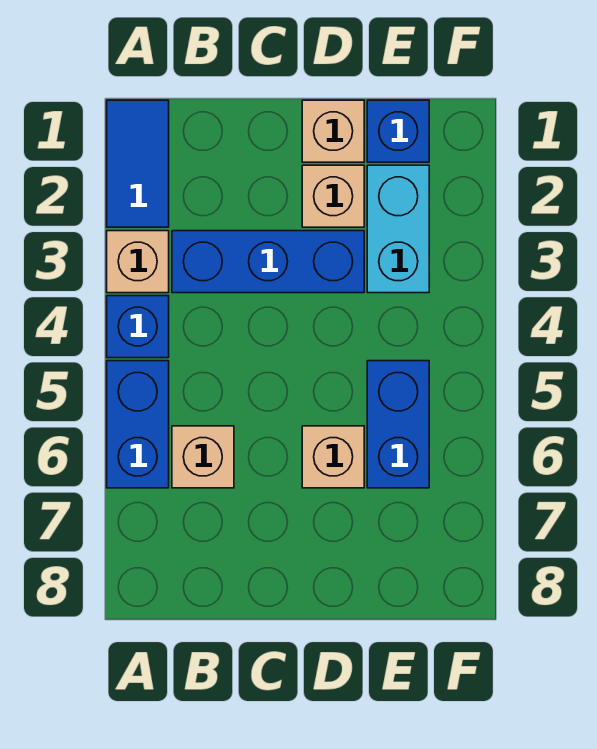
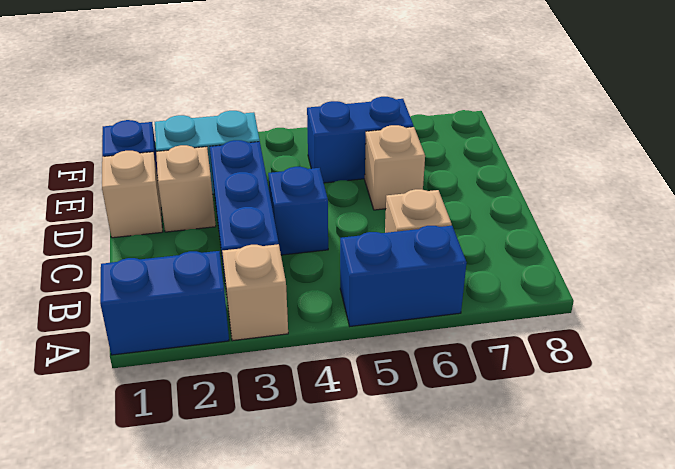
blue 1x2 tile [107,100,169,227] -> blue 1x2 brick [100,251,229,355]
blue 1x1 brick [107,296,169,358] -> blue 1x1 brick moved to [268,167,328,255]

